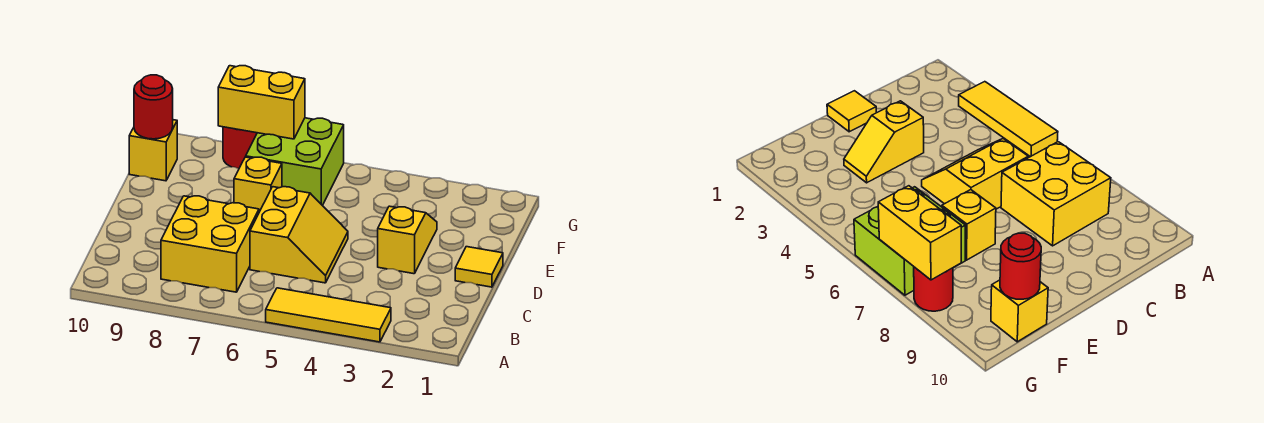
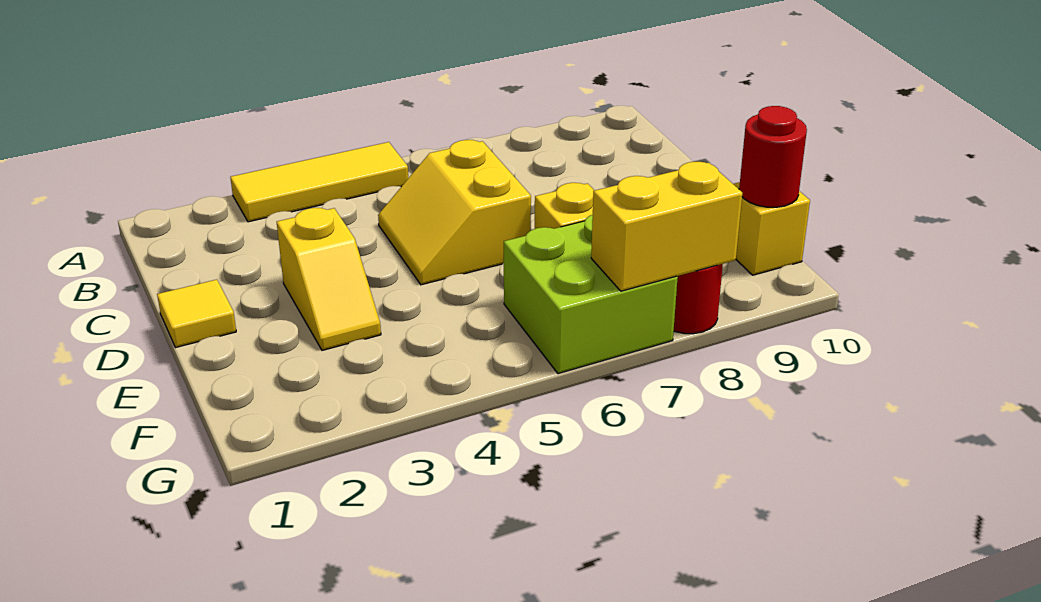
yellow 2x2 brick [161,196,259,292] -> none

